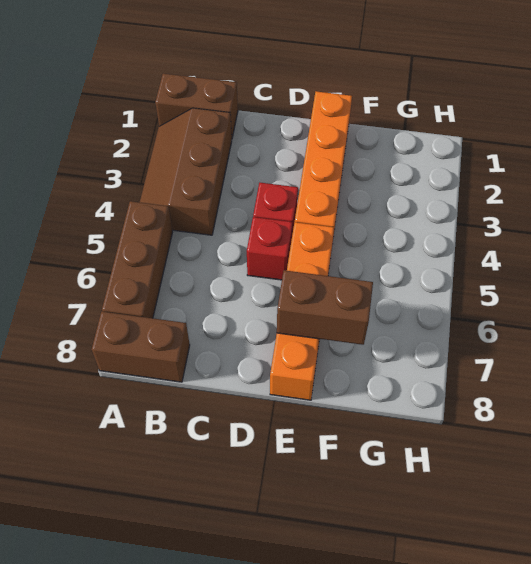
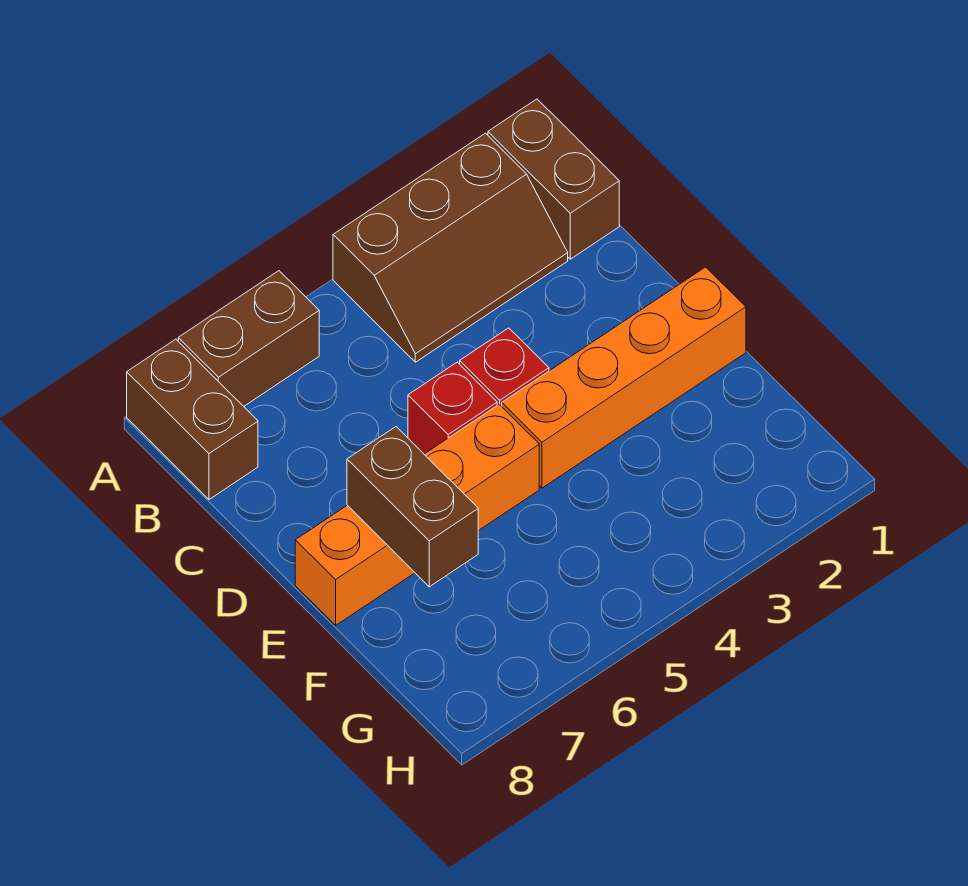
brown 2x3 slope [140,108,232,235] -> brown 2x3 slope turned to [333,133,568,362]
brown 1x3 brick [102,201,173,318] -> brown 1x2 brick [178,271,319,406]

